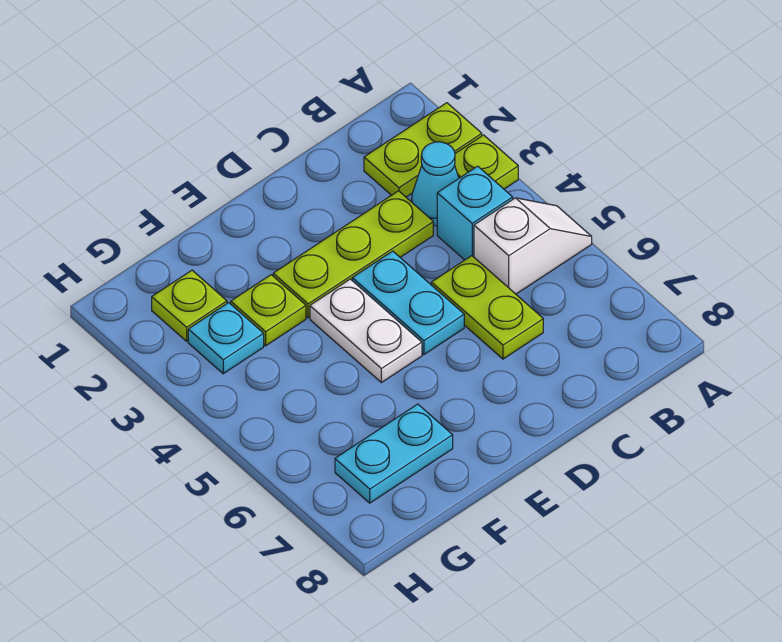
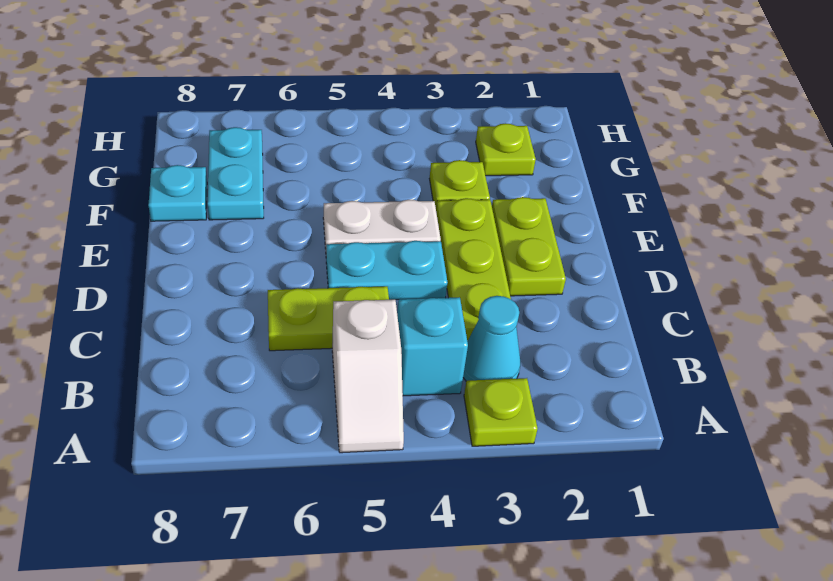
lime 1x2 plate [364,103,482,197] -> lime 1x2 plate moved to [492,197,566,296]
cyan 1x1 plate [188,303,264,374] -> cyan 1x1 plate moved to [148,165,207,221]

